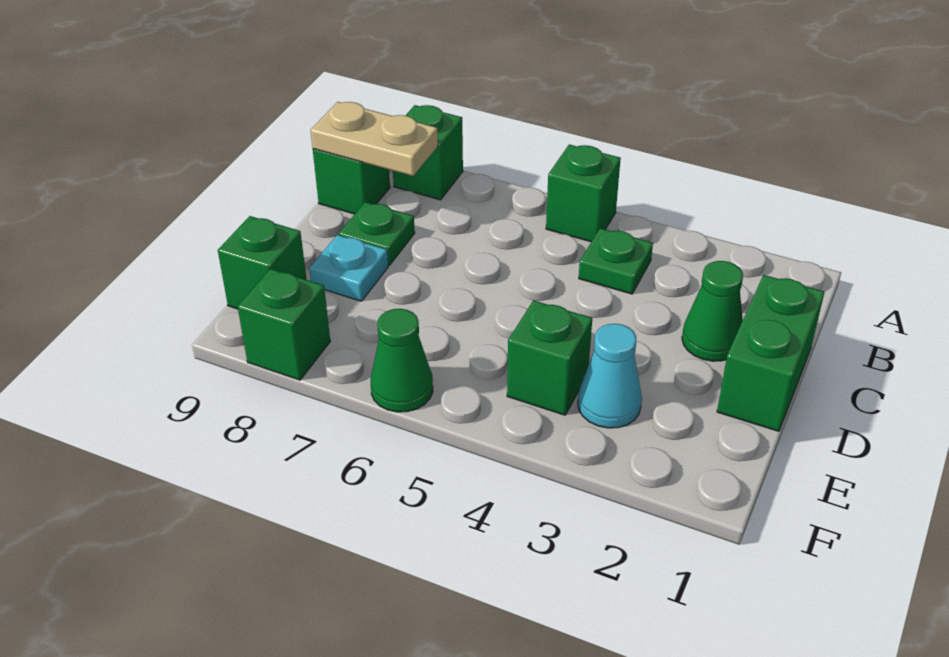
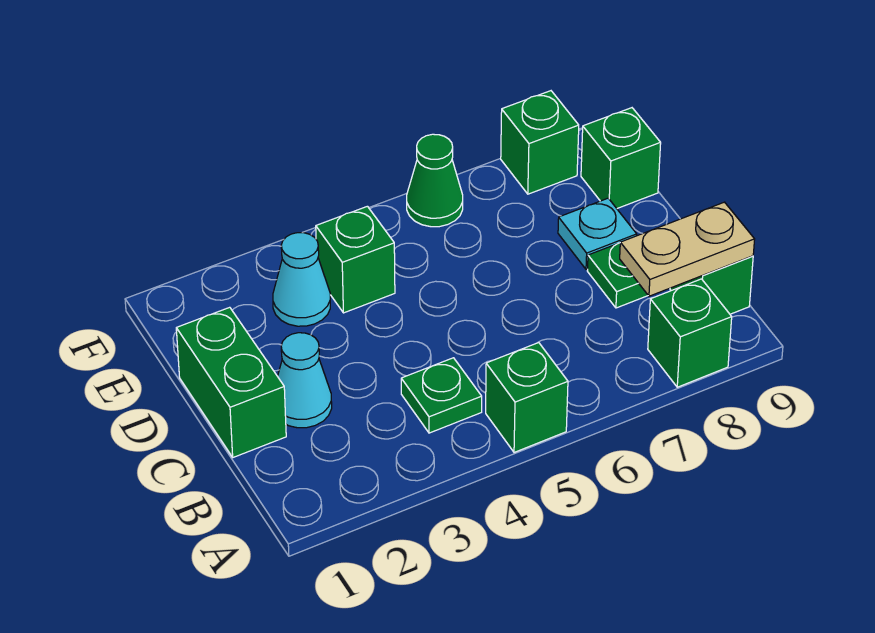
green 1x1 cone [682,261,743,361] -> cyan 1x1 cone [278,333,332,428]

